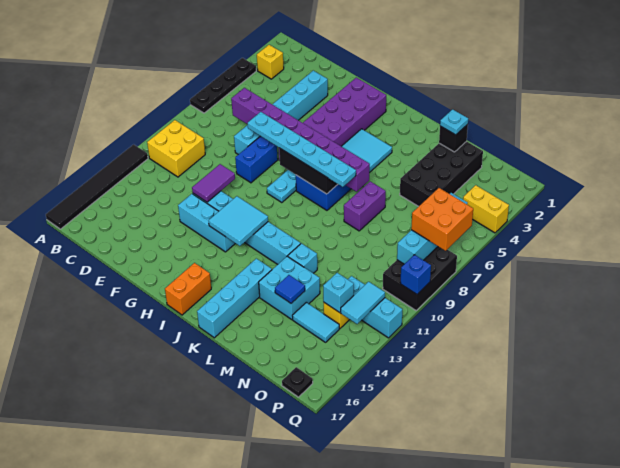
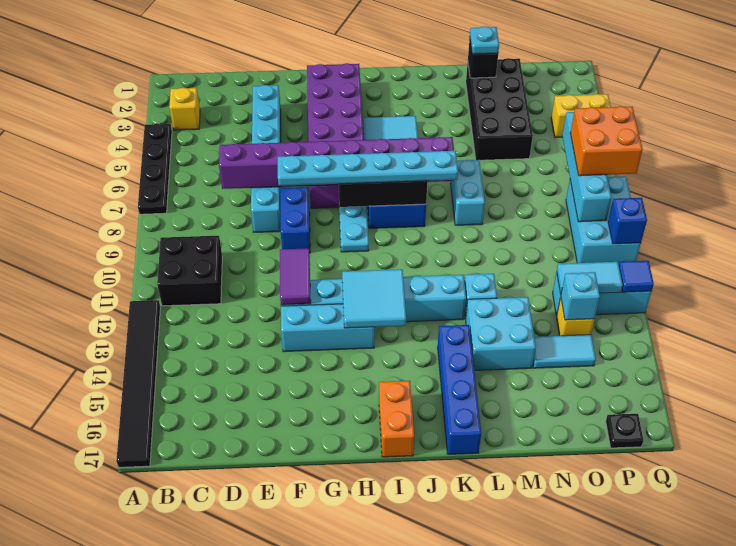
yellow 2x2 brick [147,120,205,177] -> black 2x2 brick [157,236,222,306]
cyan 1x4 brick [197,259,272,338] -> blue 1x4 brick [438,325,481,454]
purple 1x2 brick [344,181,386,231] -> cyan 1x2 brick [451,160,485,225]
blue 1x1 tile [275,275,305,303] -> blue 1x1 tile moved to [619,261,654,292]
black 2x3 brick [383,247,457,310] -> cyan 2x3 brick [566,176,641,264]
cyan 1x2 tile [341,282,385,324] -> cyan 1x2 tile turned to [557,262,623,294]

